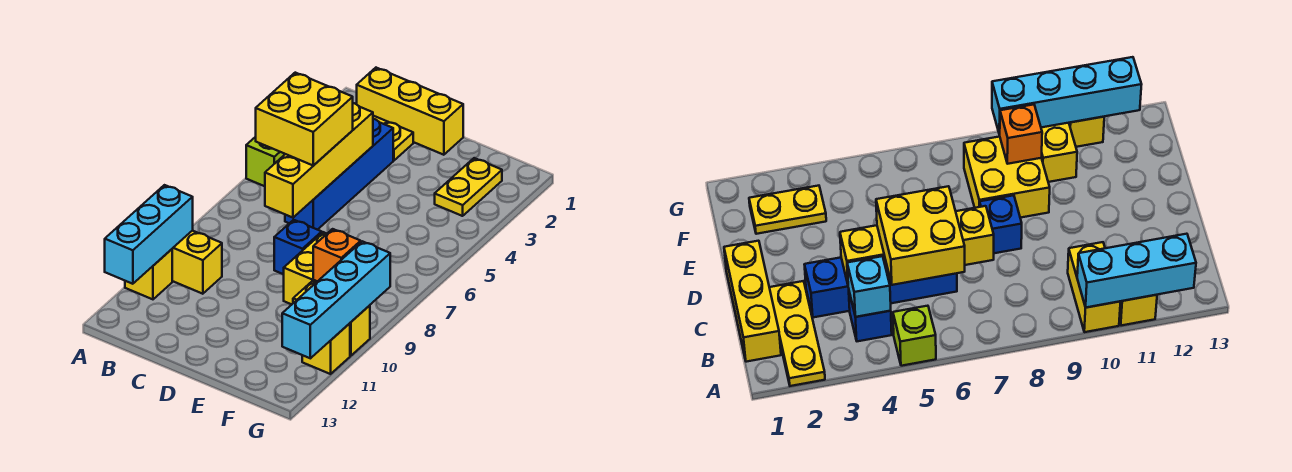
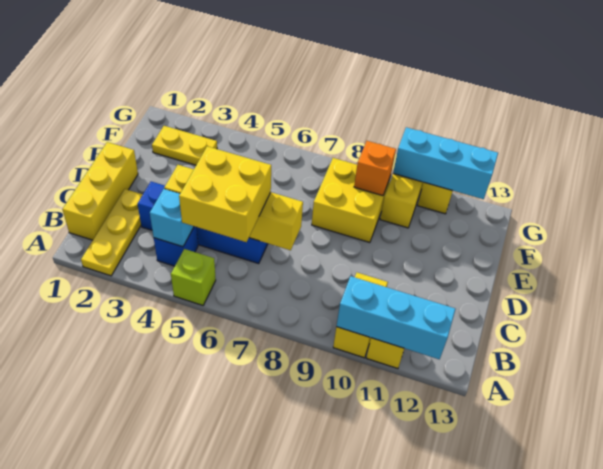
blue 1x1 brick [274,220,322,274] -> none
cyan 1x4 brick [282,241,390,358] -> cyan 1x3 brick [393,127,498,199]

